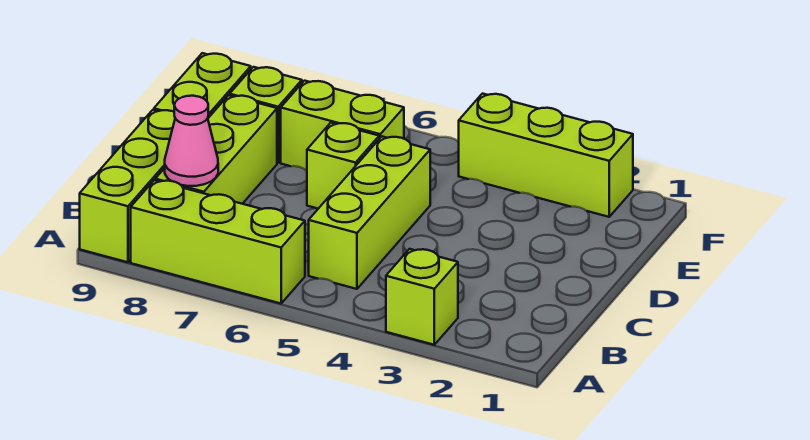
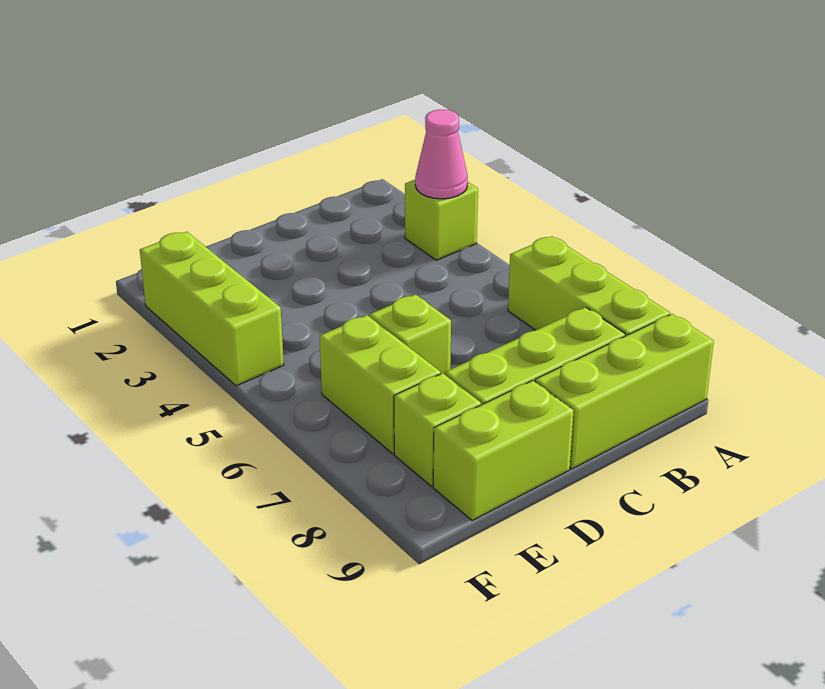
lime 1x3 brick [309,137,430,289] -> none
pink 1x1 cone [165,96,218,186] -> pink 1x1 cone moved to [415,110,468,199]

